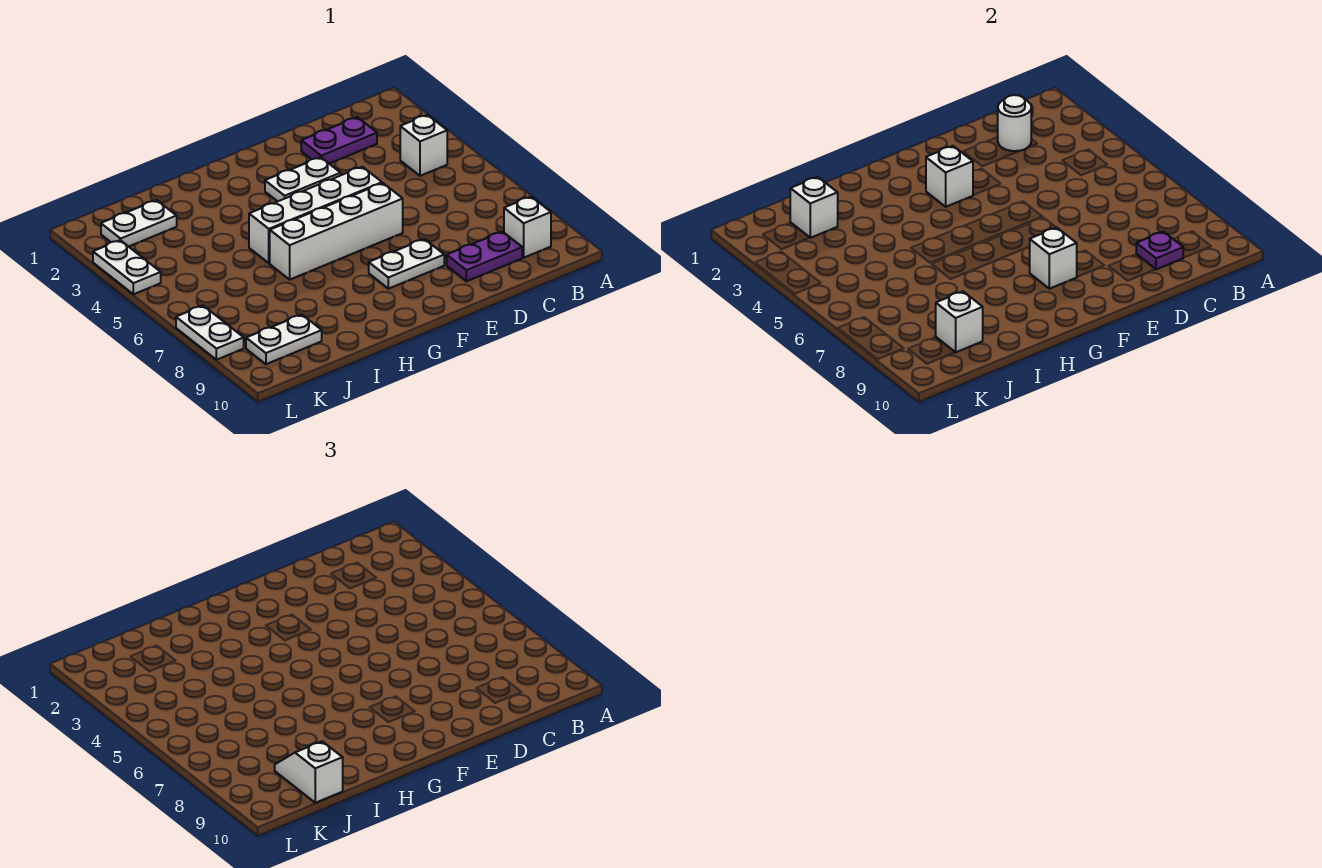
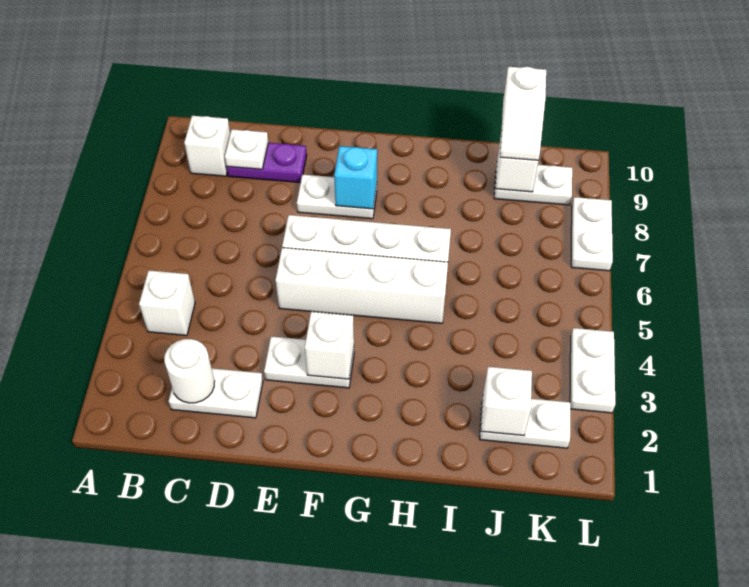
purple 1x2 plate [301,117,377,164] -> white 1x2 plate [169,368,263,418]
purple 1x1 plate [1136,232,1183,270] -> white 1x1 plate [225,129,268,169]
white 1x1 brick [1030,228,1077,289] -> cyan 1x1 brick [334,146,377,209]

